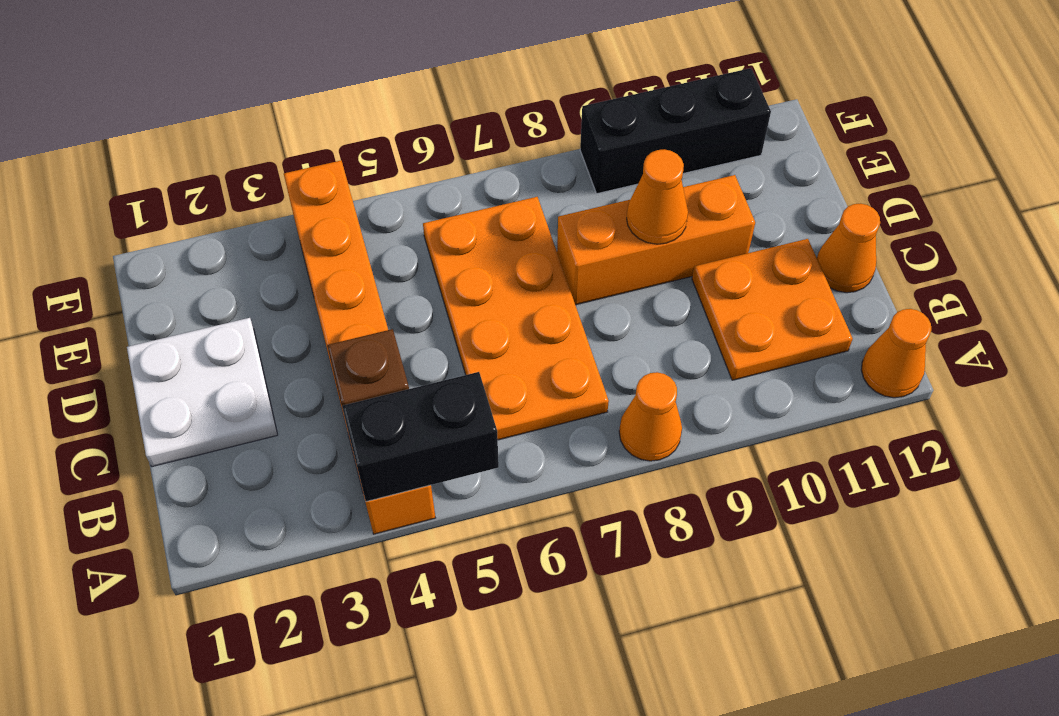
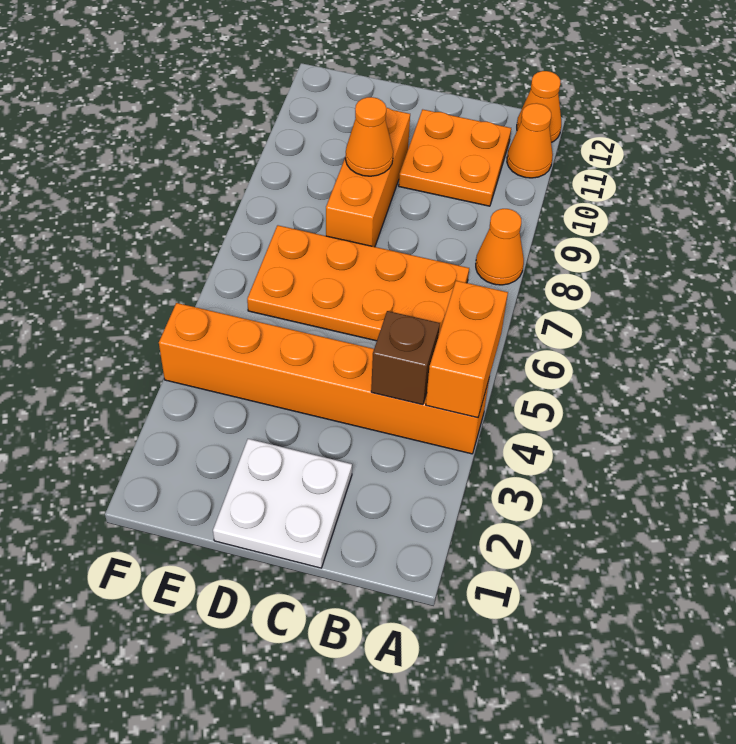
black 1x2 brick [342,372,499,501] -> orange 1x2 brick [426,281,508,418]
orange 1x1 cone [817,204,880,293] -> orange 1x1 cone moved to [507,103,553,178]
black 1x3 brick [580,68,771,194] -> none

